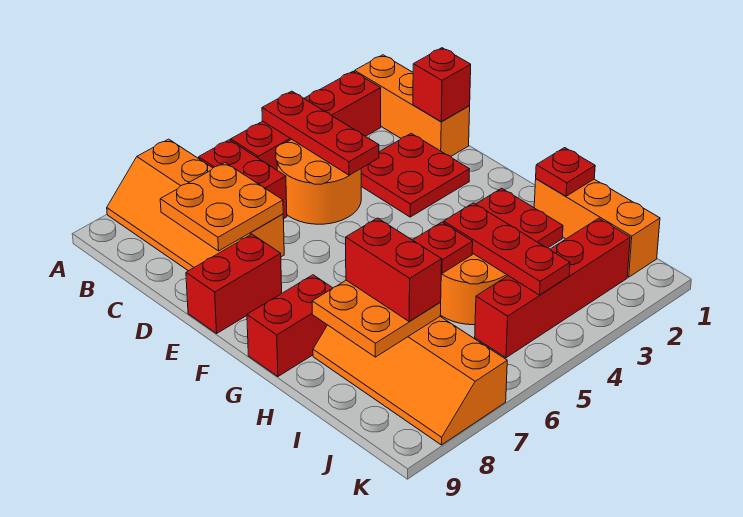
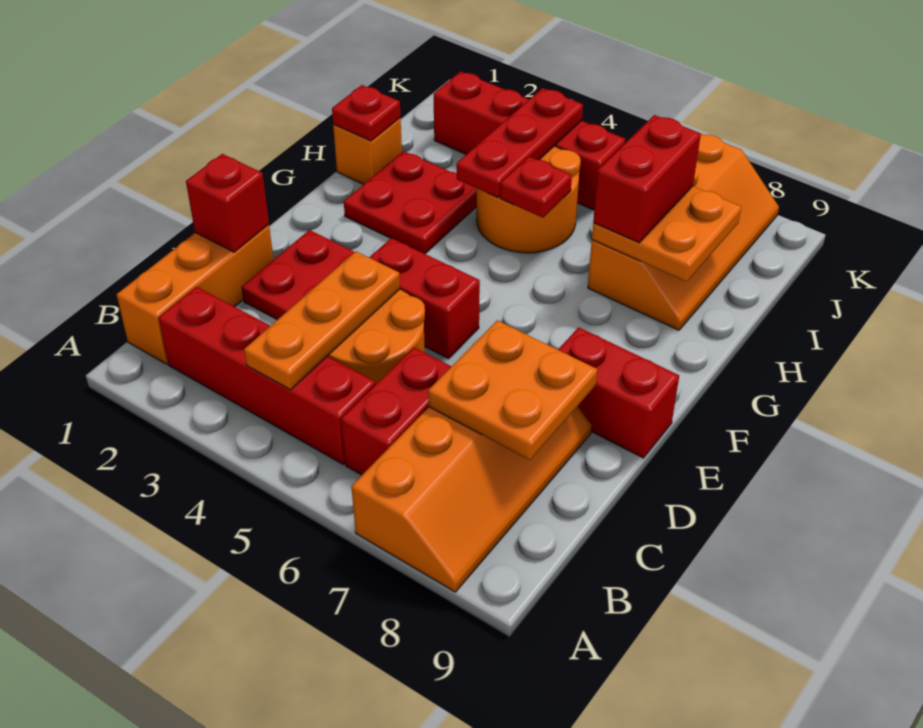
red 1x3 plate [262,91,379,175] -> orange 1x3 plate [244,252,400,390]
red 1x2 brick [247,275,333,376] -> red 1x2 brick moved to [369,238,480,359]
orange 1x3 brick [534,179,660,277] -> orange 1x1 brick [333,118,402,184]

